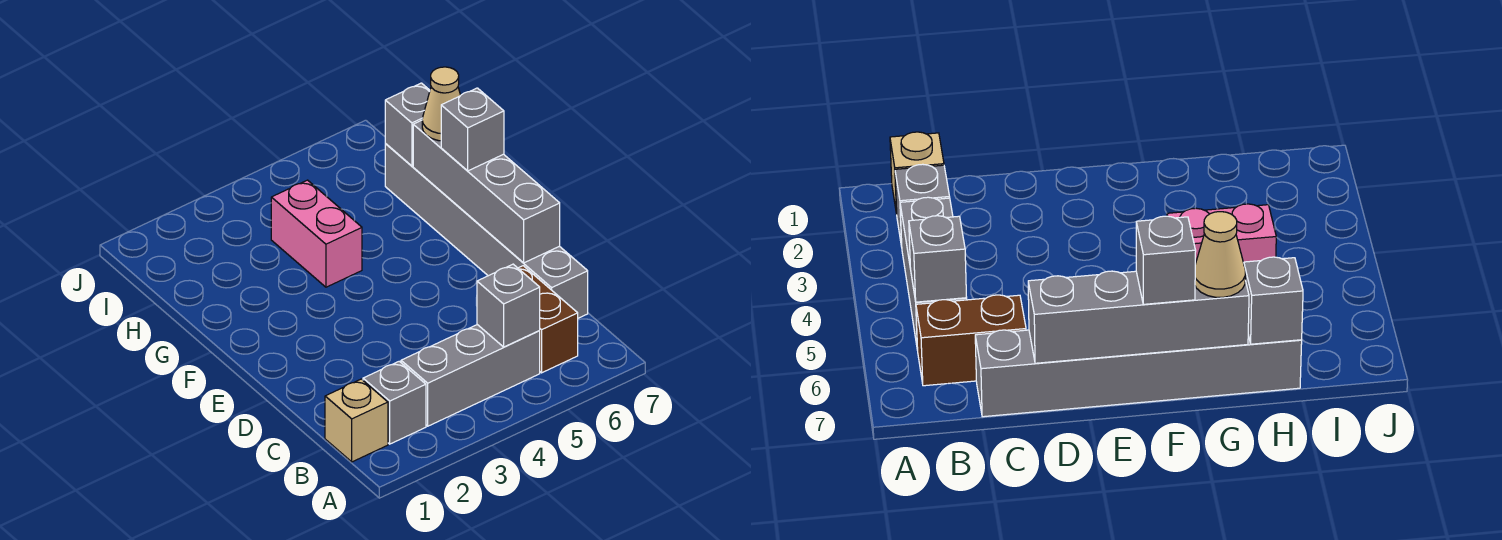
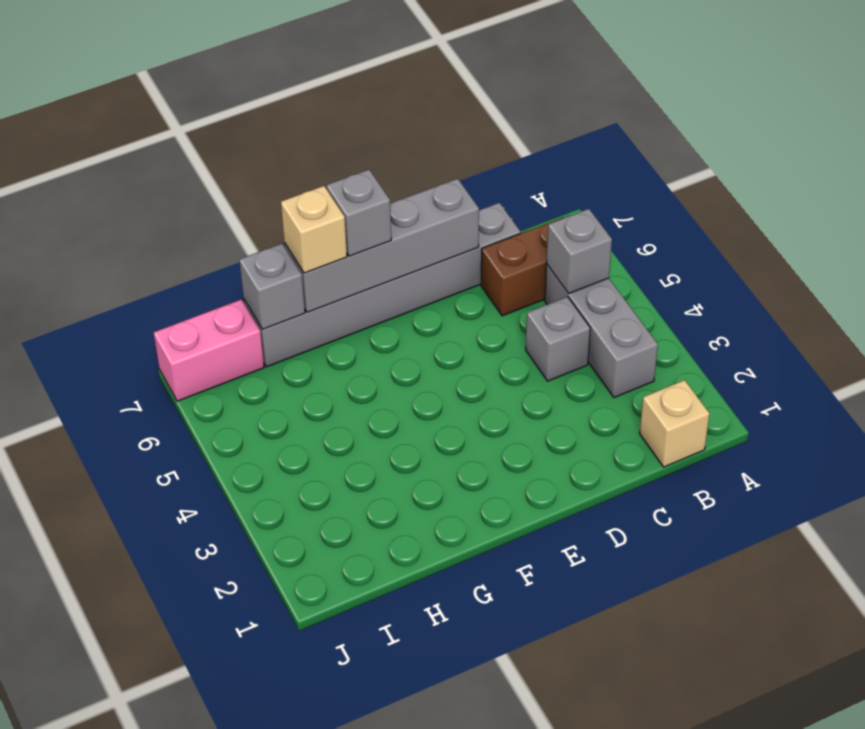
grey 1x1 brick [363,361,426,444] -> grey 1x1 brick moved to [526,297,590,381]
pink 1x2 brick [271,180,362,287] -> pink 1x2 brick moved to [154,300,264,401]
tan 1x1 cone [422,67,461,141] -> tan 1x1 brick [281,186,347,273]

